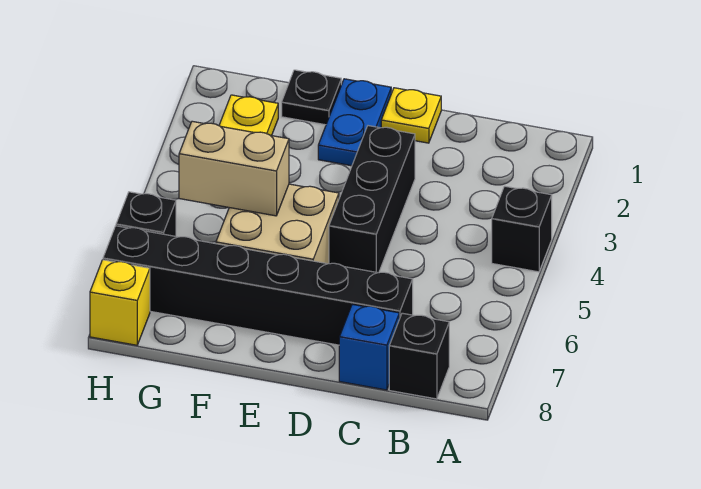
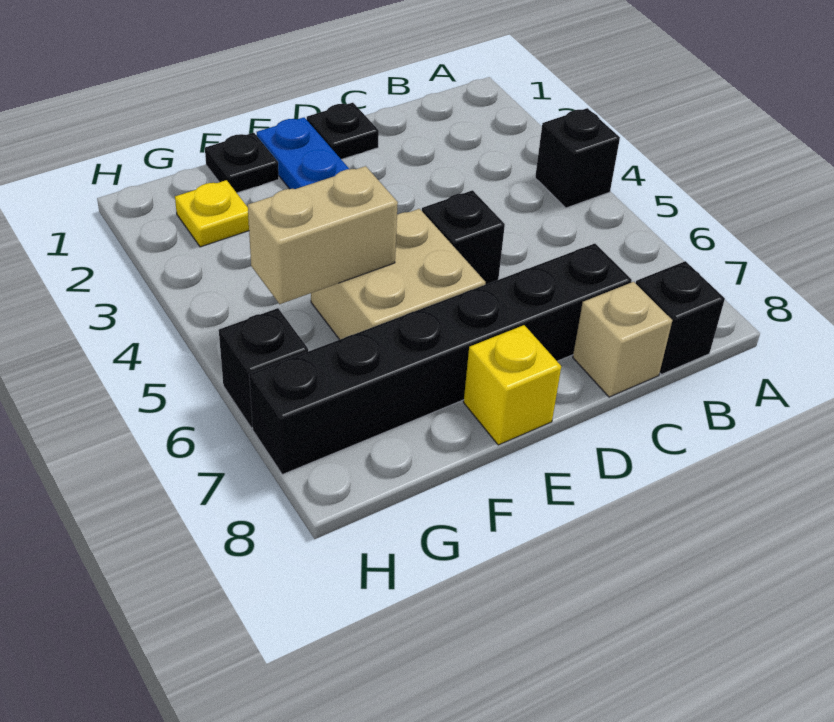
blue 1x1 brick [339,304,399,390] -> tan 1x1 brick [573,282,672,397]
yellow 1x1 plate [381,88,441,143] -> black 1x1 plate [307,103,379,159]
black 1x3 brick [329,126,415,273] -> black 1x1 brick [422,190,505,285]
yellow 1x1 brick [90,260,150,345] -> yellow 1x1 brick moved to [464,325,561,445]

